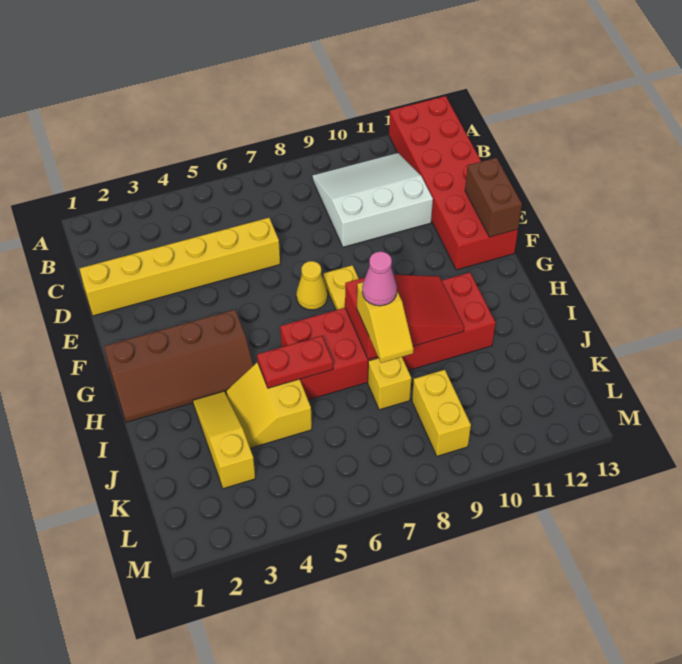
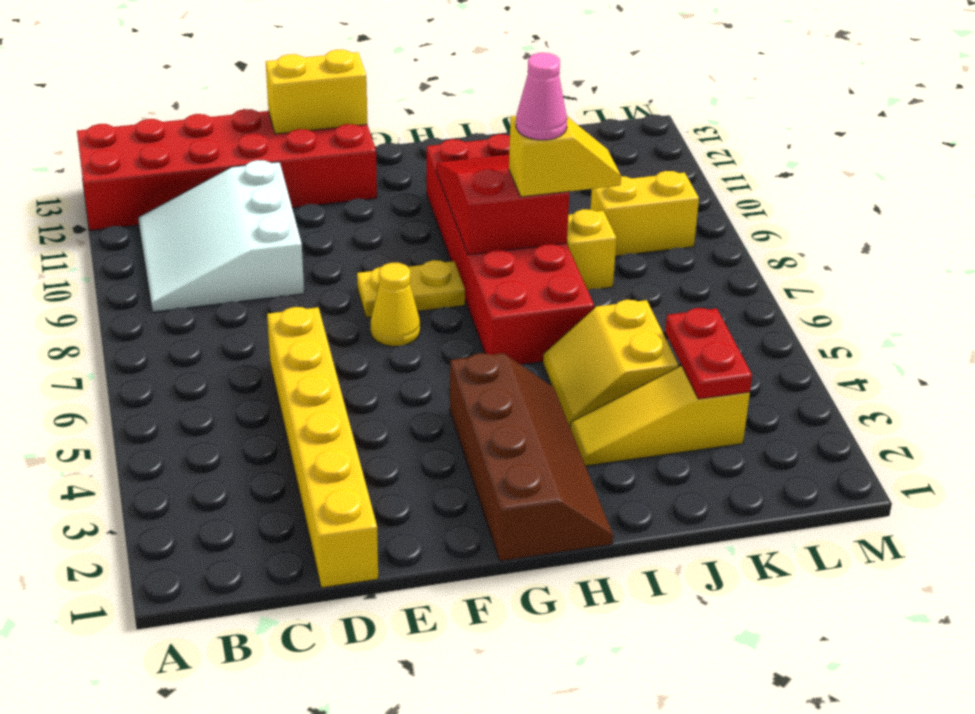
brown 1x2 brick [465,158,522,237] -> yellow 1x2 brick [266,50,367,134]
yellow 2x2 slope [226,362,312,448] -> yellow 2x2 slope turned to [543,300,678,426]
red 1x2 plate [257,336,333,388] -> red 1x2 plate moved to [665,308,752,399]

